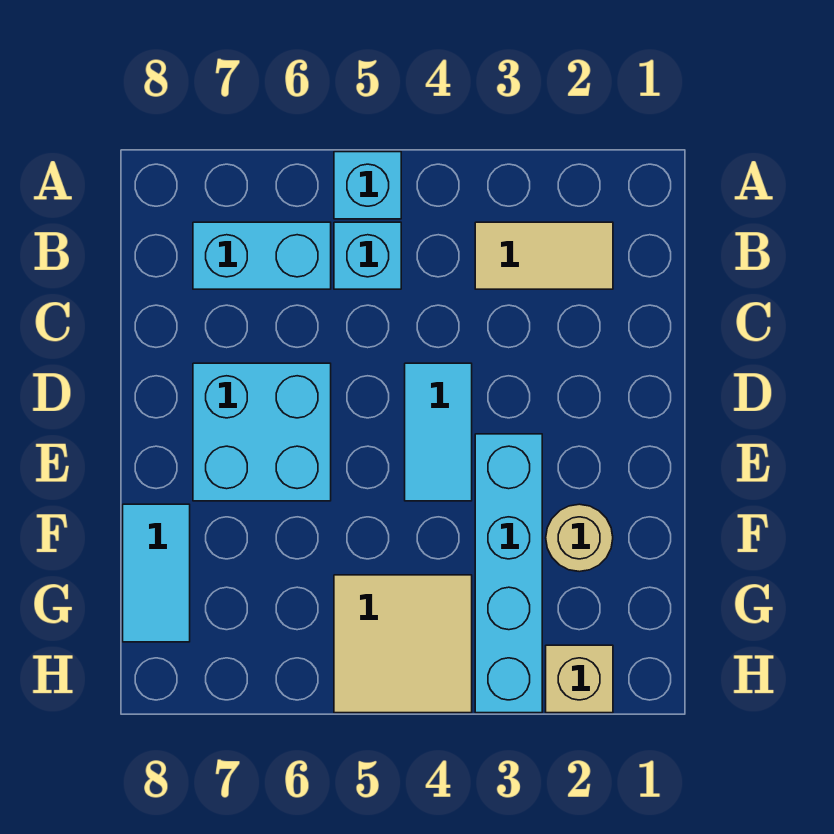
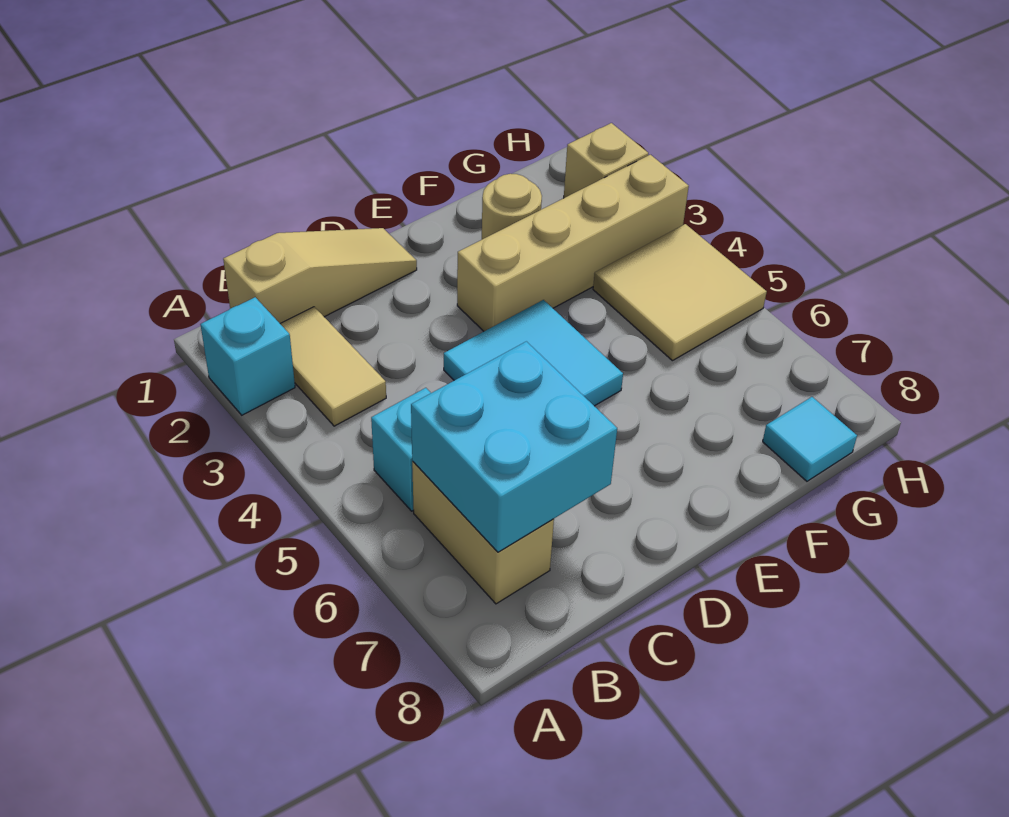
cyan 1x1 brick [334,152,401,219] -> cyan 1x1 brick moved to [200,297,295,415]
none -> tan 1x3 slope [223,228,417,323]
cyan 1x2 brick [193,222,331,289] -> tan 1x2 brick [412,462,554,604]
cyan 1x2 tile [405,363,472,501] -> cyan 2x2 tile [444,300,623,406]
cyan 2x2 brick [193,363,331,501] -> cyan 2x2 brick moved to [411,341,617,552]
cyan 1x4 brick [475,434,542,713] -> tan 1x4 brick [457,155,689,331]
cyan 1x2 tile [123,504,190,642] -> cyan 1x1 tile [763,397,857,481]

